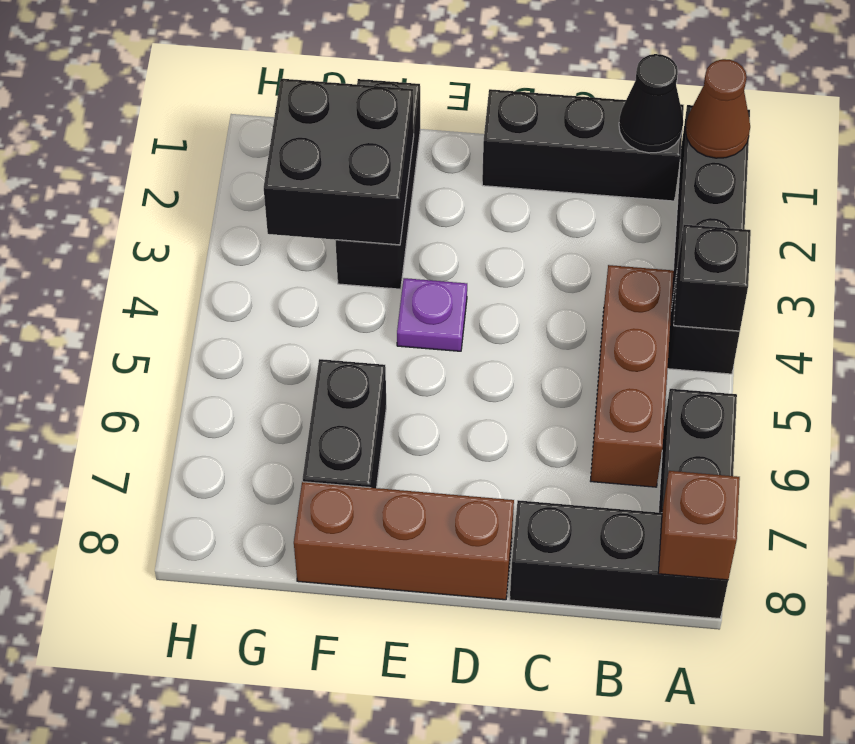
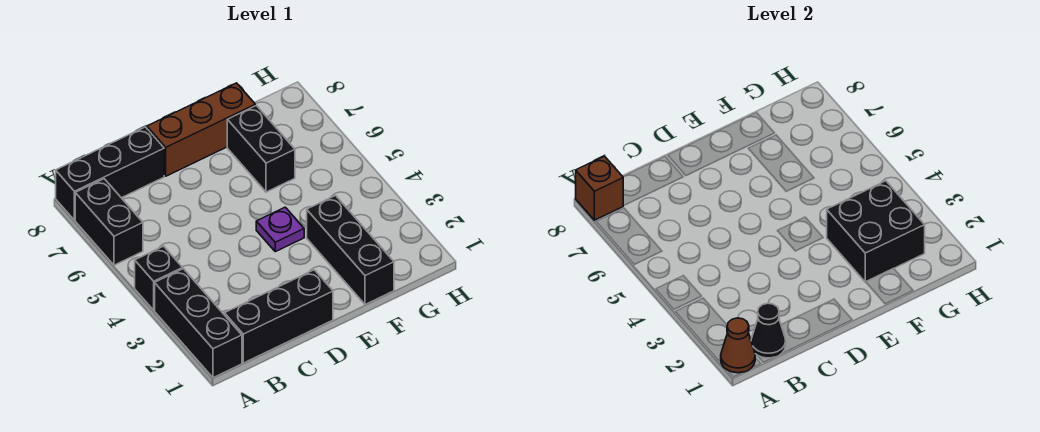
black 1x1 brick [674,225,751,331] -> none
brown 1x3 brick [591,265,674,487] -> none

